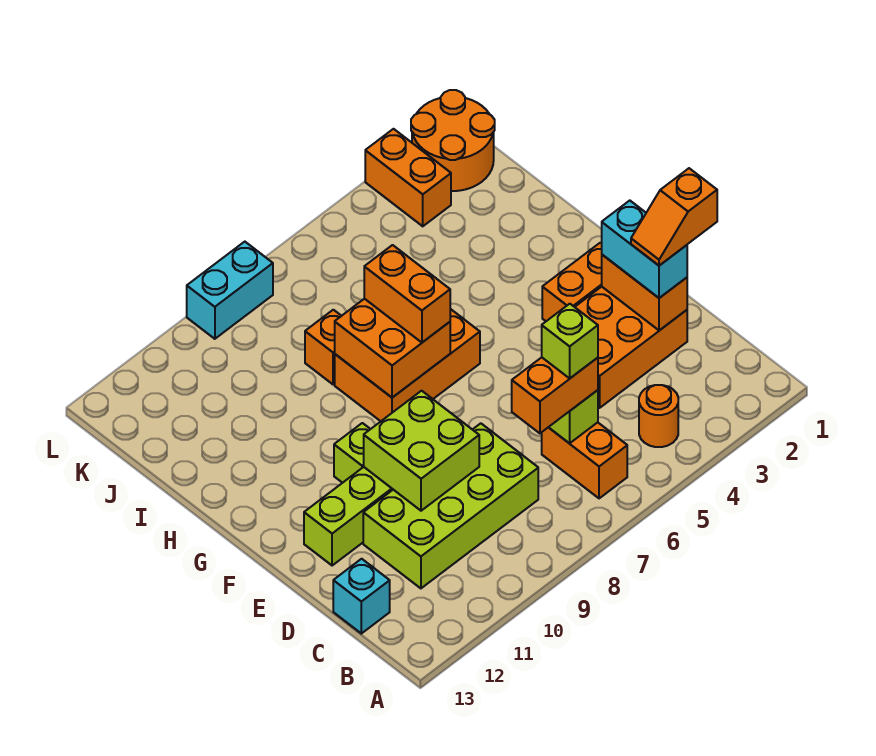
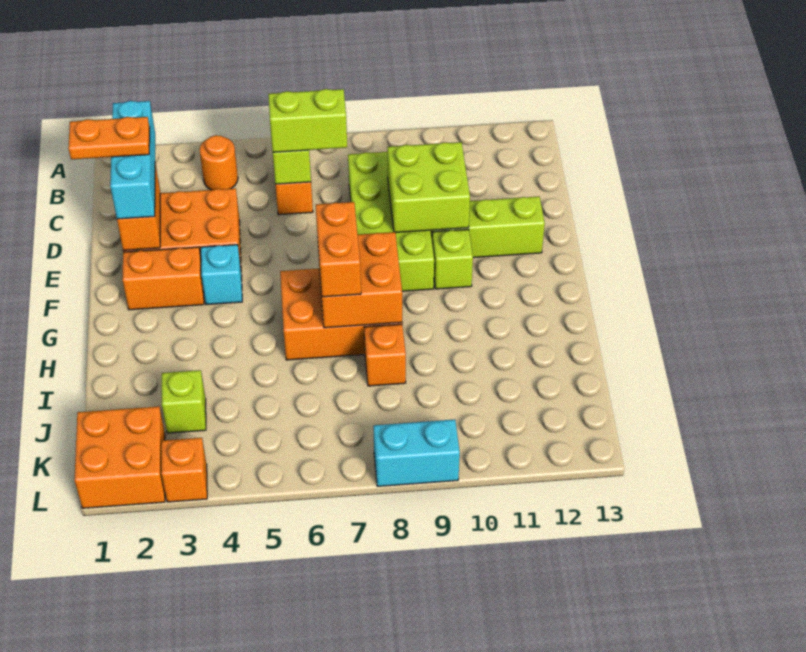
orange 1x2 brick [512,357,598,433] -> lime 1x2 brick [268,89,347,152]
lime 1x1 brick [542,304,598,378] -> lime 1x1 brick moved to [162,370,206,433]
lime 2x4 brick [363,423,538,588] -> lime 2x4 brick turned to [348,152,434,291]
cyan 1x1 brick [333,559,390,634] -> cyan 1x1 brick moved to [201,245,242,305]
orange 1x2 slope [631,168,717,266] -> orange 1x2 plate [68,117,150,159]
cyan 1x2 brick [602,201,687,298] -> cyan 1x3 brick [110,101,155,219]
orange 2x2 round brick [411,90,495,191] -> orange 2x2 brick [74,406,165,508]
orange 1x2 brick [365,129,451,226] -> orange 1x1 brick [161,438,207,502]

